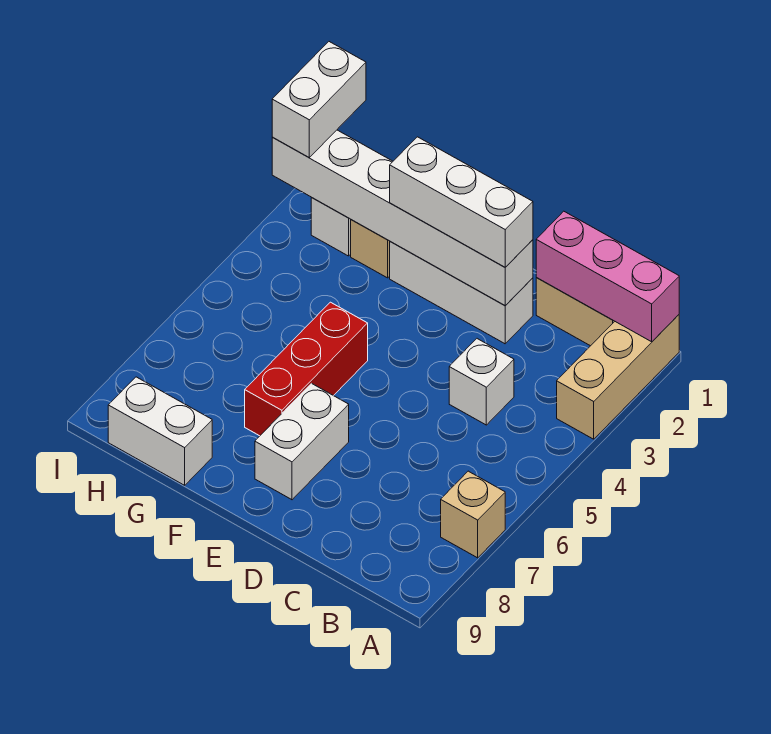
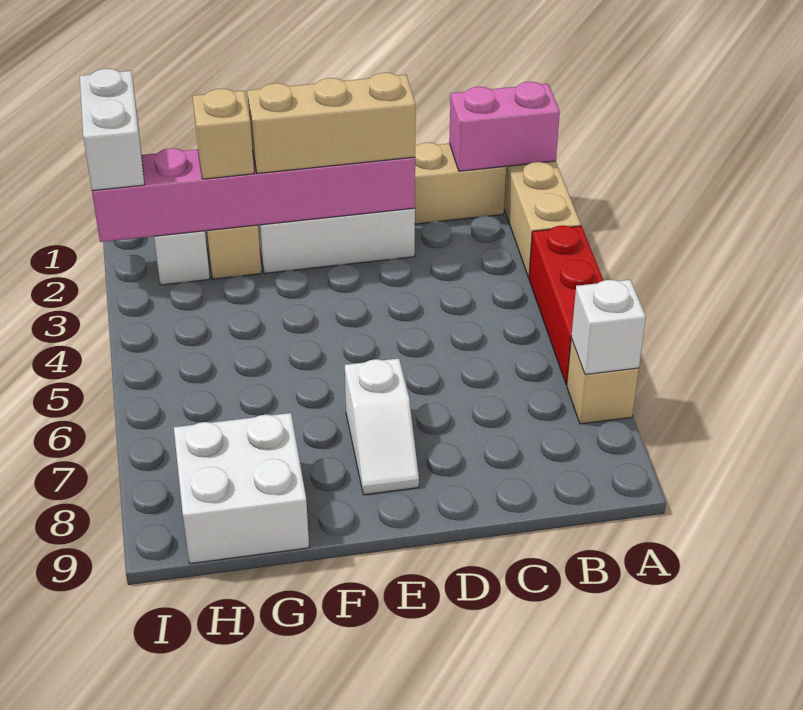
pink 1x3 brick [536,211,679,342] -> pink 1x2 brick [449,82,560,171]
white 1x1 brick [449,339,514,425] -> white 1x1 brick moved to [571,280,646,375]
white 1x6 brick [272,130,533,306] -> pink 1x6 brick [92,148,415,242]
white 1x3 brick [390,137,533,267] -> tan 1x3 brick [247,73,416,173]
white 1x2 brick [255,384,349,500] -> white 1x2 slope [345,358,419,495]
red 1x3 brick [245,302,368,436] -> red 1x3 brick moved to [529,225,603,385]
none -> tan 1x1 brick [193,89,254,179]
white 1x2 brick [108,377,212,485] -> white 2x2 brick [174,413,309,564]

